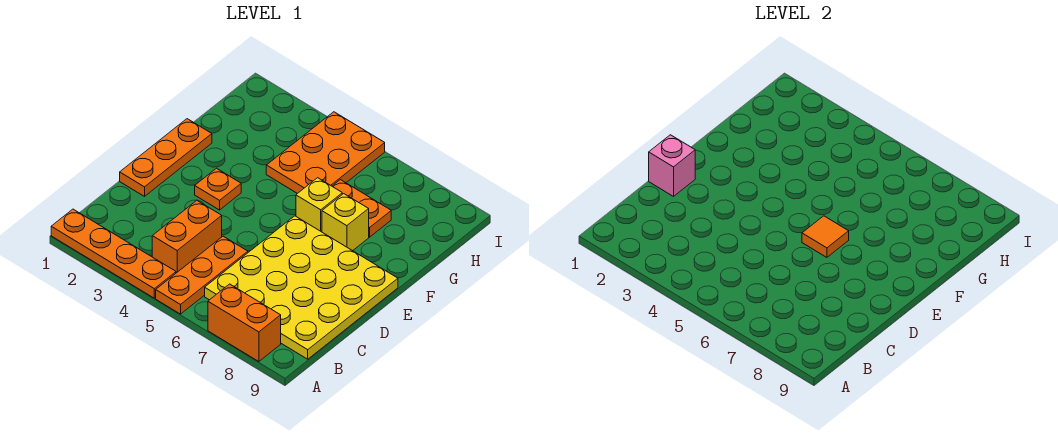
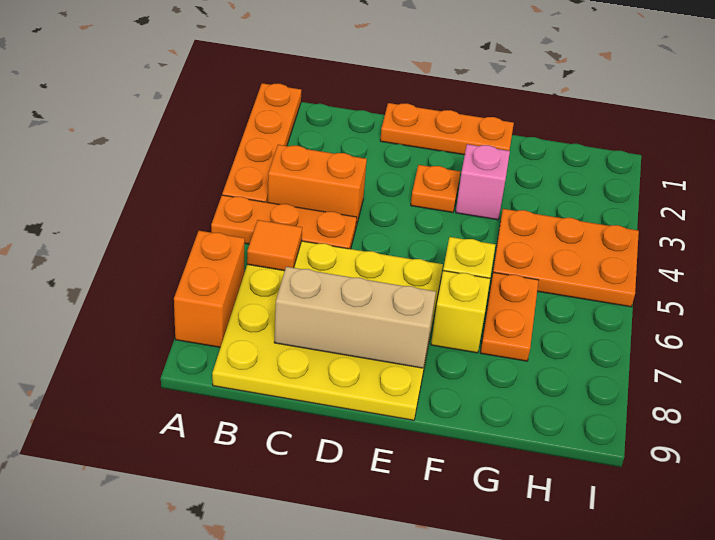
none -> tan 1x3 brick [274,267,436,368]
pink 1x1 brick [649,135,695,196] -> pink 1x1 brick moved to [456,144,510,220]
orange 1x1 tile [802,216,849,257] -> orange 1x1 tile moved to [247,220,302,271]

